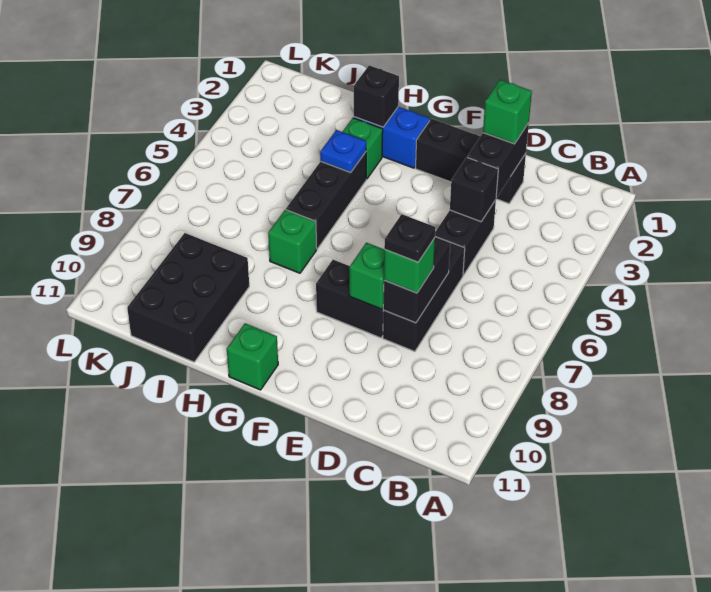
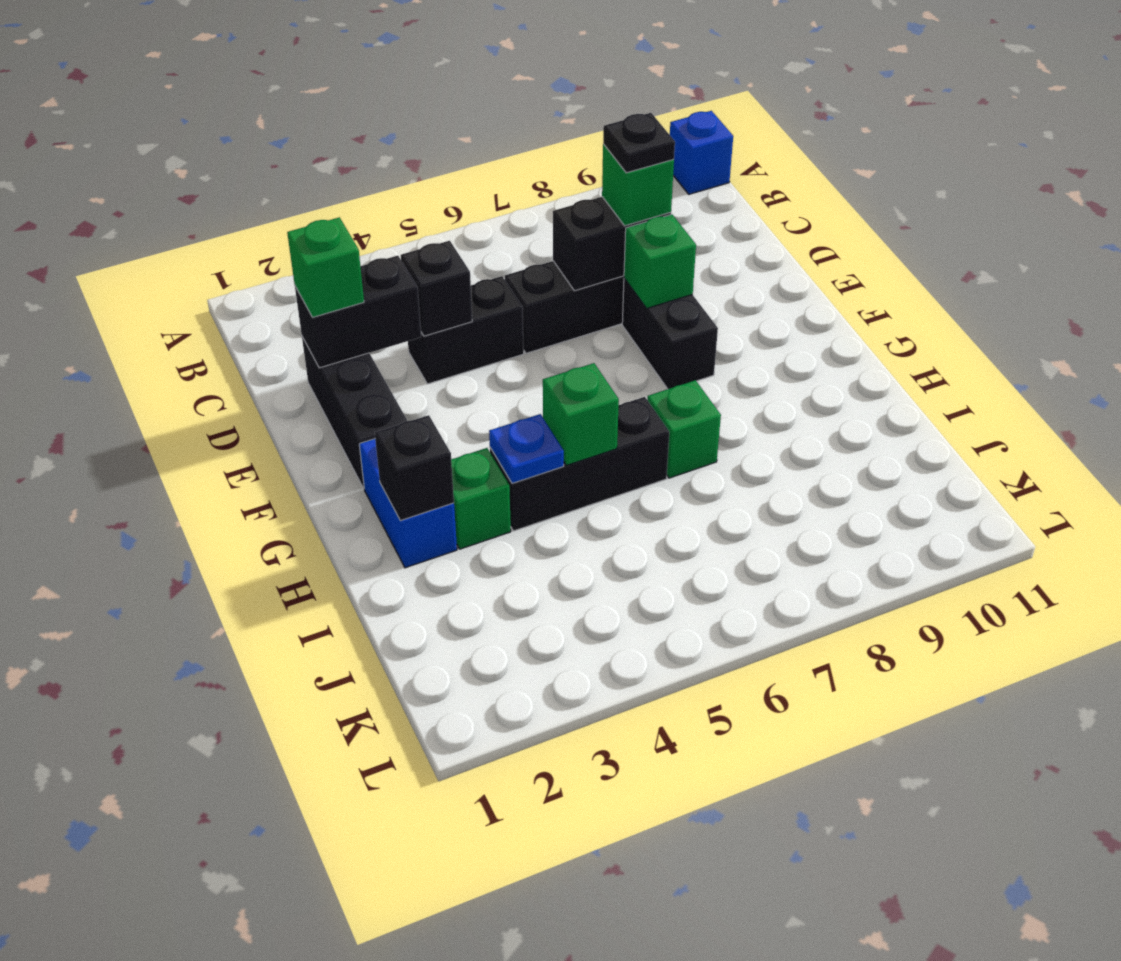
none -> blue 1x1 brick [670,111,733,194]
green 1x1 brick [227,323,278,390] -> green 1x1 brick moved to [543,363,619,465]
black 2x3 brick [127,233,249,362] -> none

